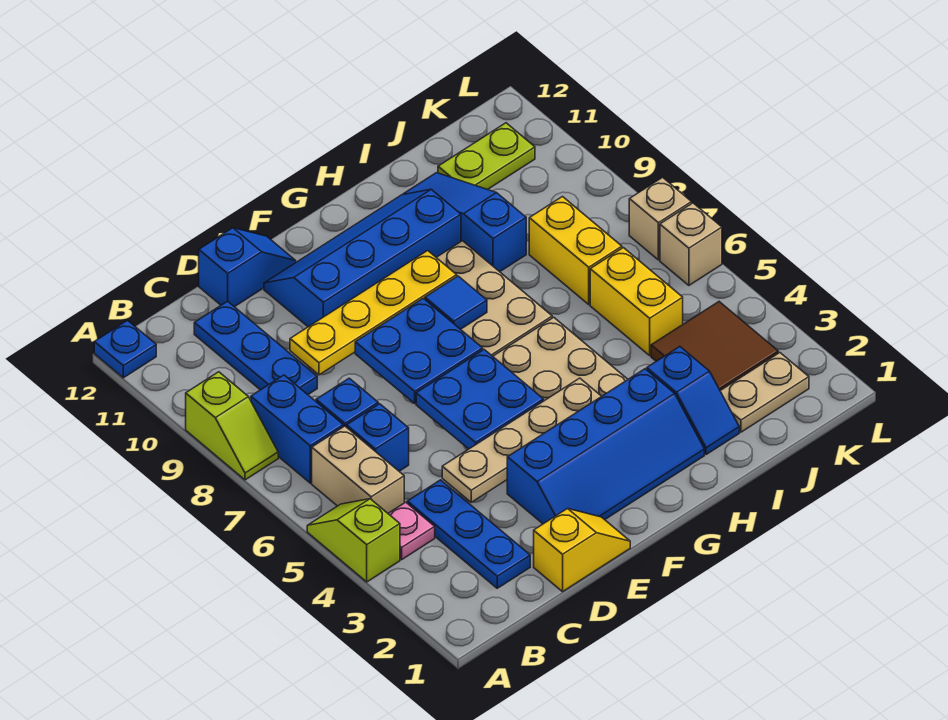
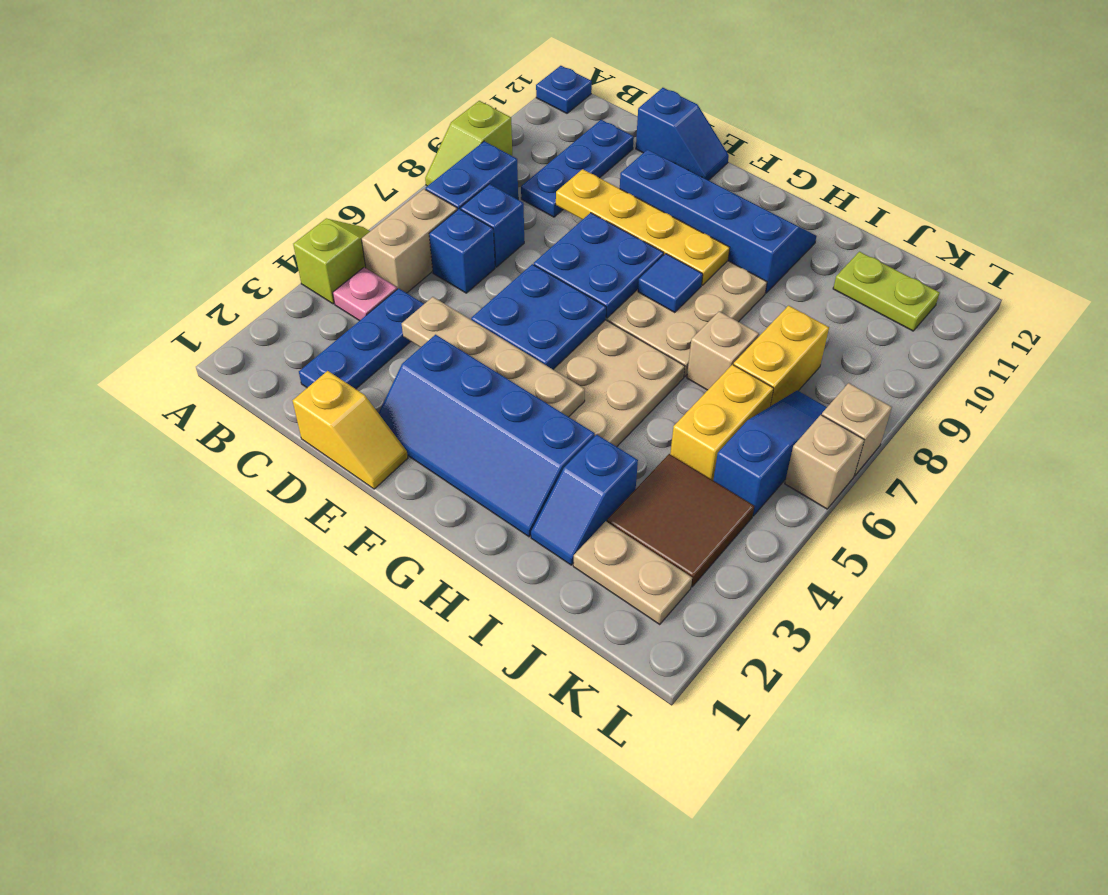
none -> tan 1x1 brick [687,311,759,390]
blue 1x3 slope [404,173,526,272] -> blue 1x3 slope moved to [713,390,827,516]

